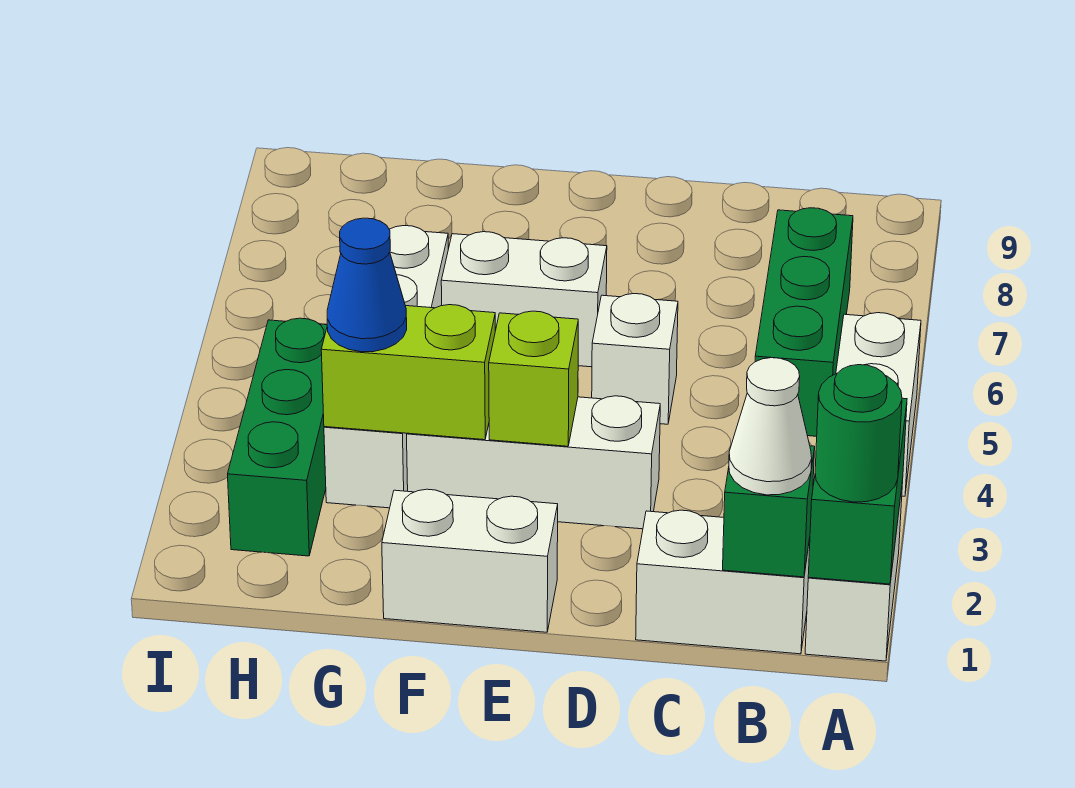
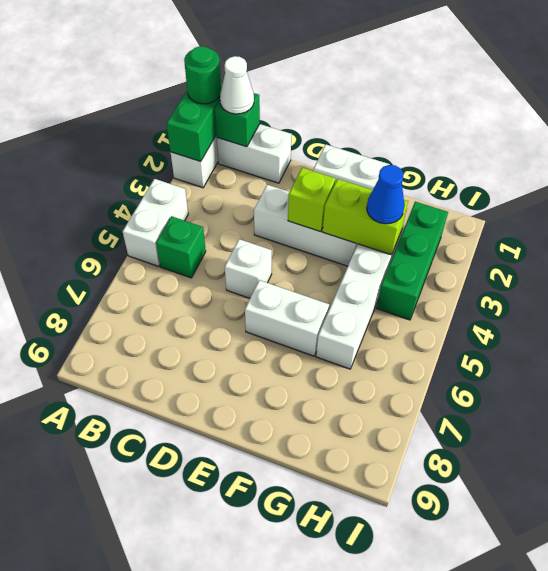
green 1x3 brick [755,208,853,436] -> green 1x1 brick [156,216,206,278]

